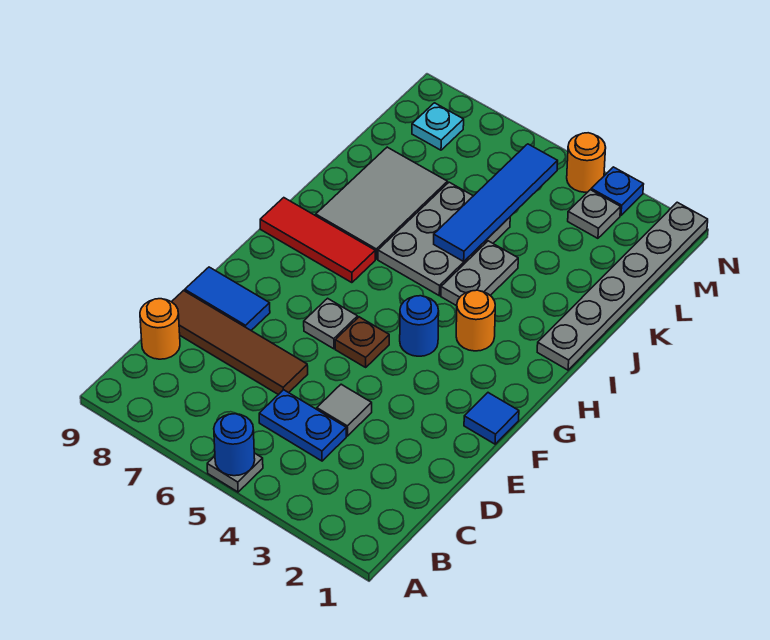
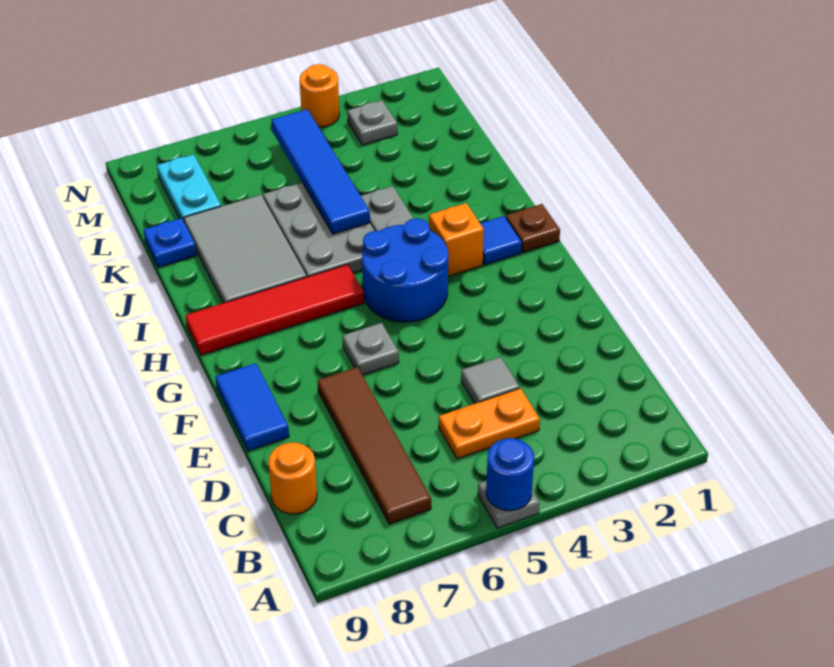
blue 1x2 plate [259,390,346,461] -> orange 1x2 plate [439,388,540,459]
brown 1x4 tile [172,291,308,395] -> brown 1x4 tile turned to [317,367,431,524]
blue 1x2 tile [185,267,270,330] -> blue 1x2 tile turned to [215,363,289,451]
blue 1x1 tile [464,393,519,444] -> blue 1x1 tile moved to [480,216,522,265]
brown 1x1 plate [335,317,389,367] -> brown 1x1 plate moved to [506,204,560,253]
blue 1x1 round brick [400,296,439,356] -> blue 2x2 round brick [362,218,448,322]
orange 1x1 round brick [456,290,495,351] -> orange 1x1 brick [429,203,484,277]
red 1x3 tile [260,198,375,283] -> red 1x4 tile [185,265,364,355]
grey 1x6 plate [537,202,708,370] -> none
cyan 1x1 plate [412,103,464,150] -> cyan 1x2 plate [157,154,221,221]
blue 1x1 plate [591,167,644,215] -> blue 1x1 plate moved to [143,218,197,267]

